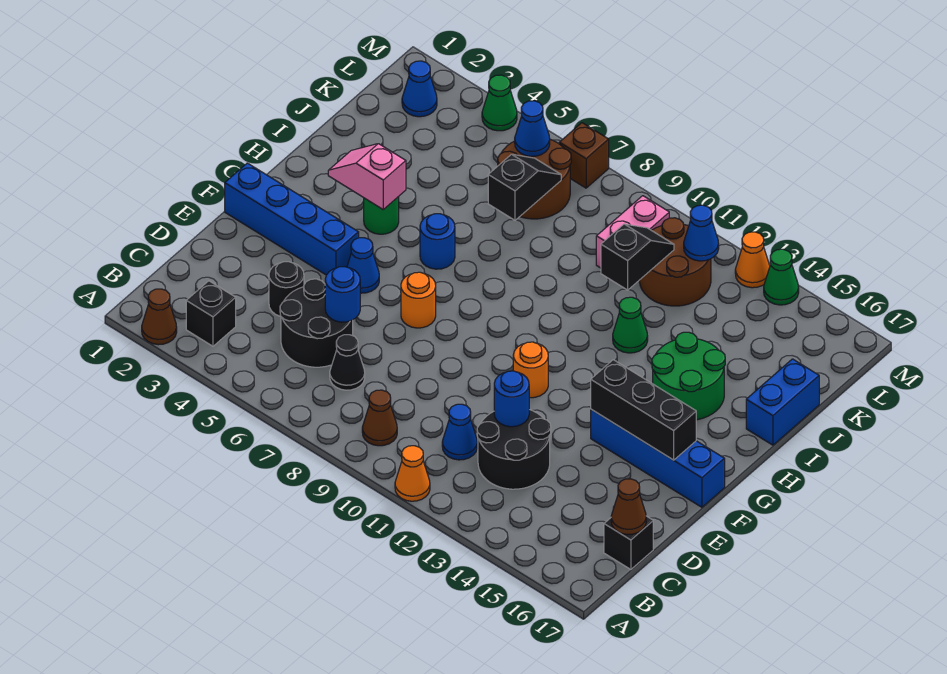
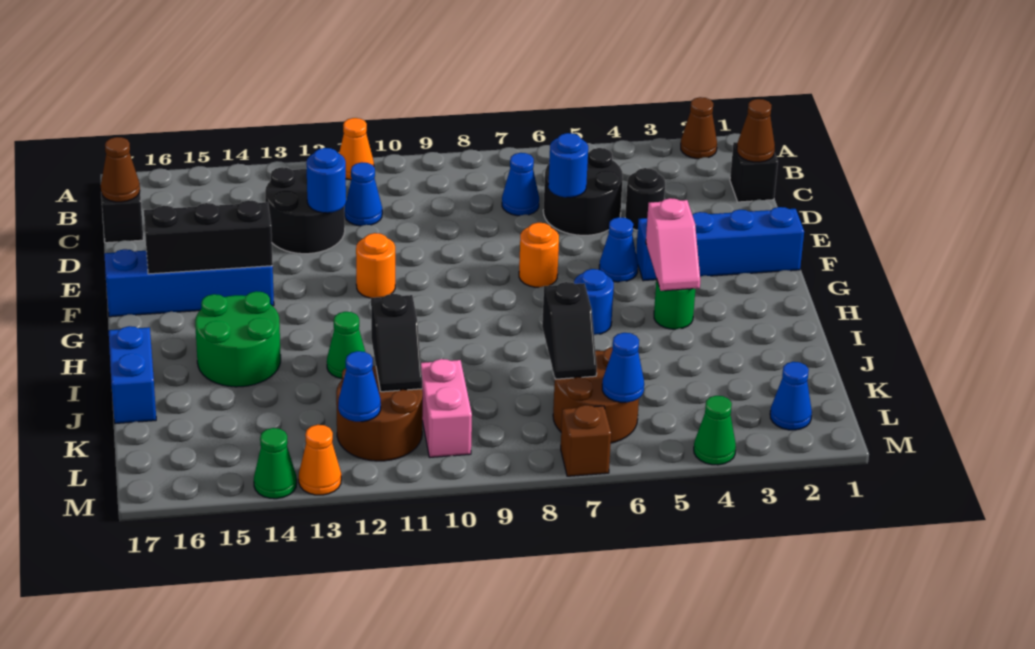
black 1x1 brick [186,281,236,346] -> black 1x1 brick moved to [730,142,778,202]
brown 1x1 cone [362,390,397,446] -> brown 1x1 cone moved to [737,99,775,162]
black 1x1 cone [330,335,365,390] -> blue 1x1 cone [502,153,539,216]
pink 1x2 slope [328,144,406,209] -> pink 1x2 slope turned to [646,198,700,291]

